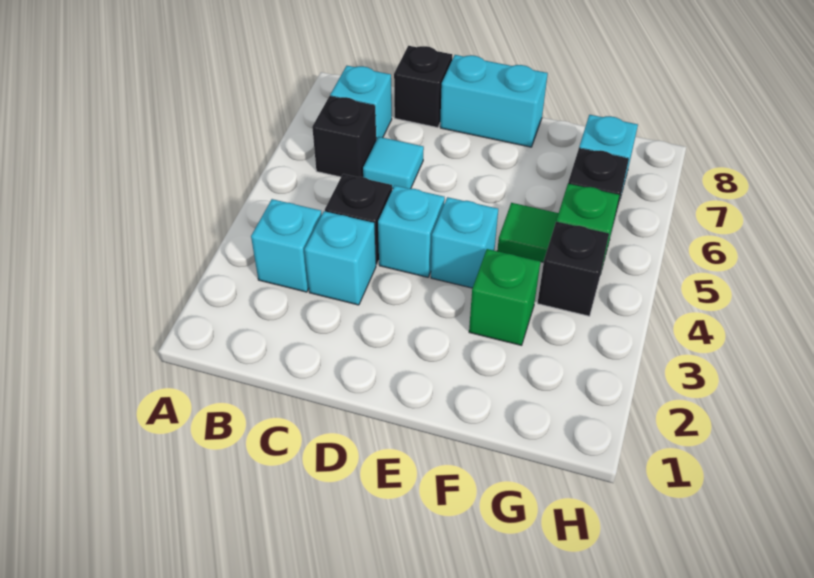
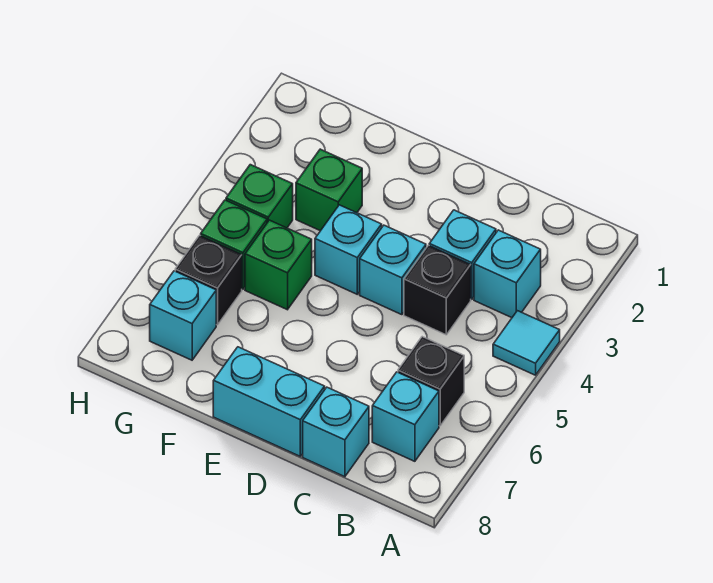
cyan 1x1 tile [363,137,424,189] -> cyan 1x1 tile moved to [493,311,560,375]
black 1x1 brick [394,46,452,128] -> cyan 1x1 brick [303,387,369,477]
green 1x1 tile [497,203,558,262] -> green 1x1 brick [245,220,312,310]
black 1x1 brick [537,222,609,316] -> green 1x1 brick [226,165,293,228]

